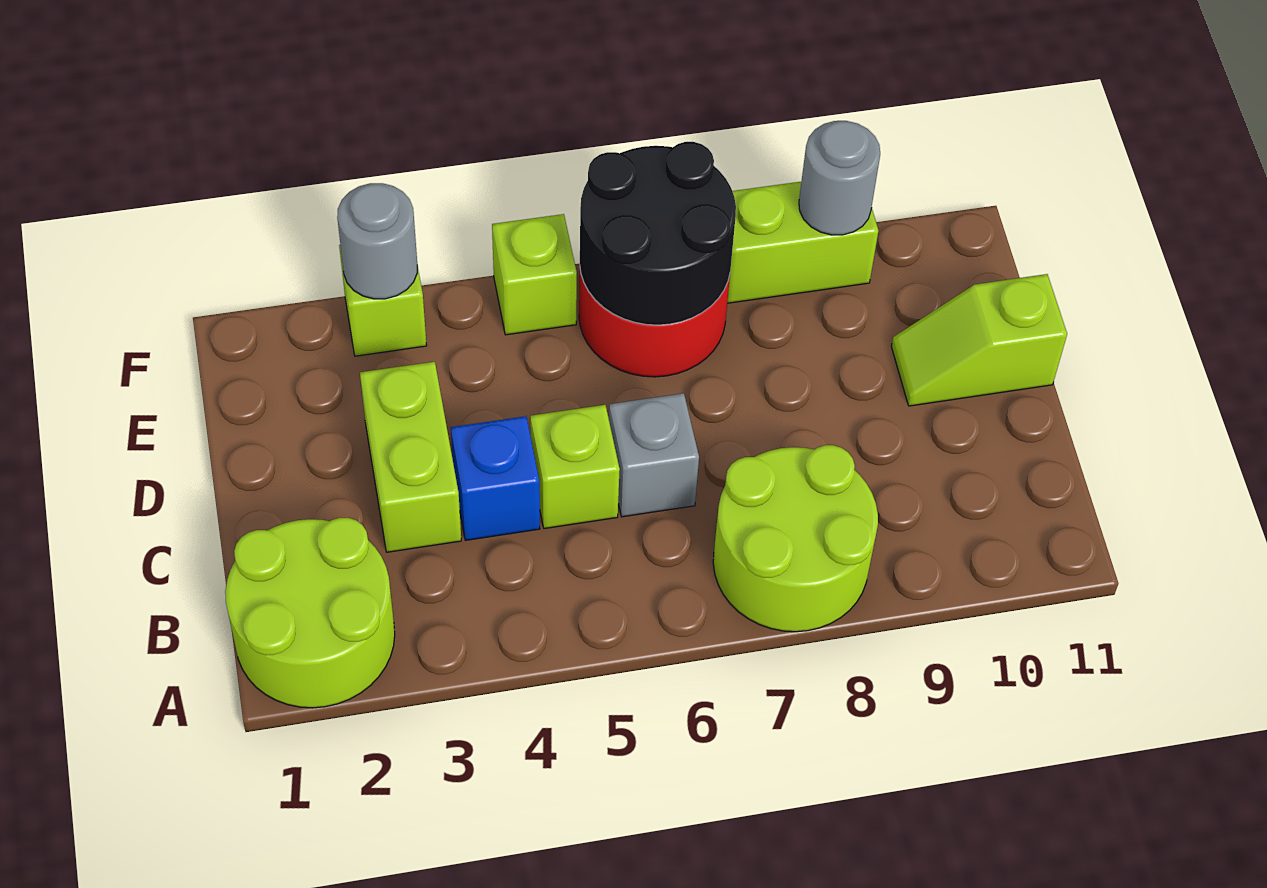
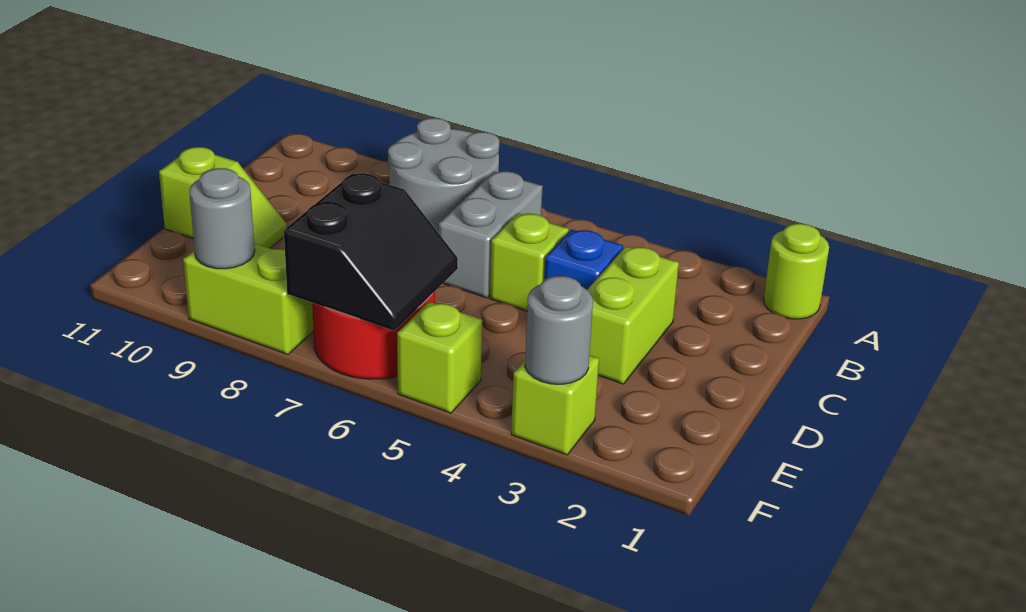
lime 2x2 round brick [225,518,395,708] -> lime 1x1 round brick [763,224,829,319]
lime 2x2 round brick [713,445,878,632] -> grey 2x2 round brick [388,118,499,232]
grey 1x1 brick [609,393,699,517] -> grey 1x2 brick [438,171,543,298]
black 2x2 round brick [580,142,736,325] -> black 2x2 slope [284,173,458,331]

